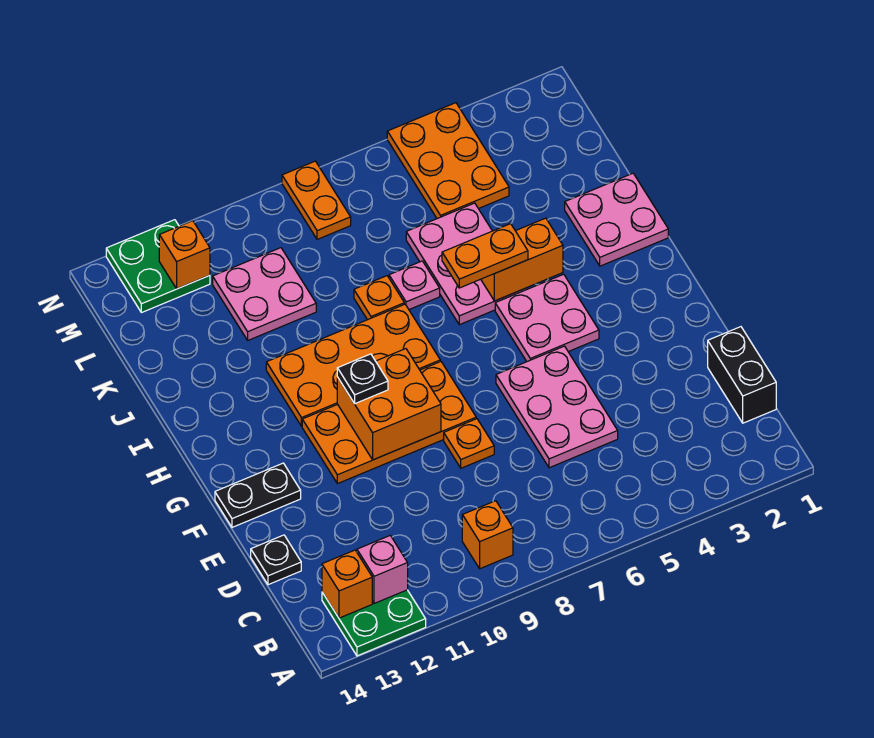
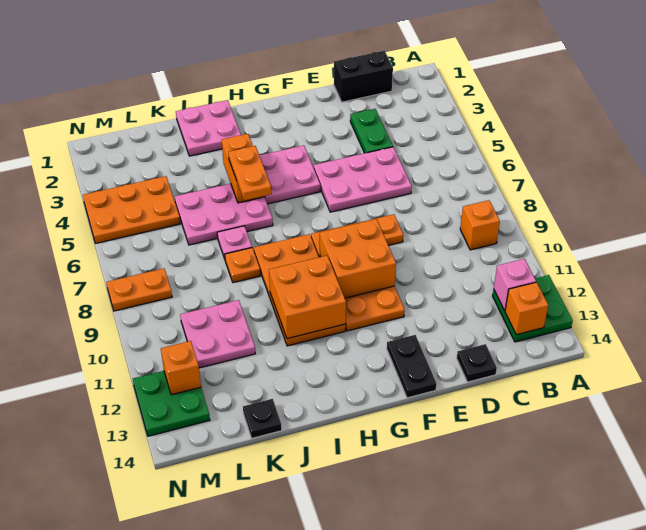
none -> green 1x2 plate [350,109,393,153]
black 1x1 plate [337,354,388,404] -> black 1x1 plate moved to [243,399,282,438]
none -> orange 2x2 brick [269,256,346,339]

